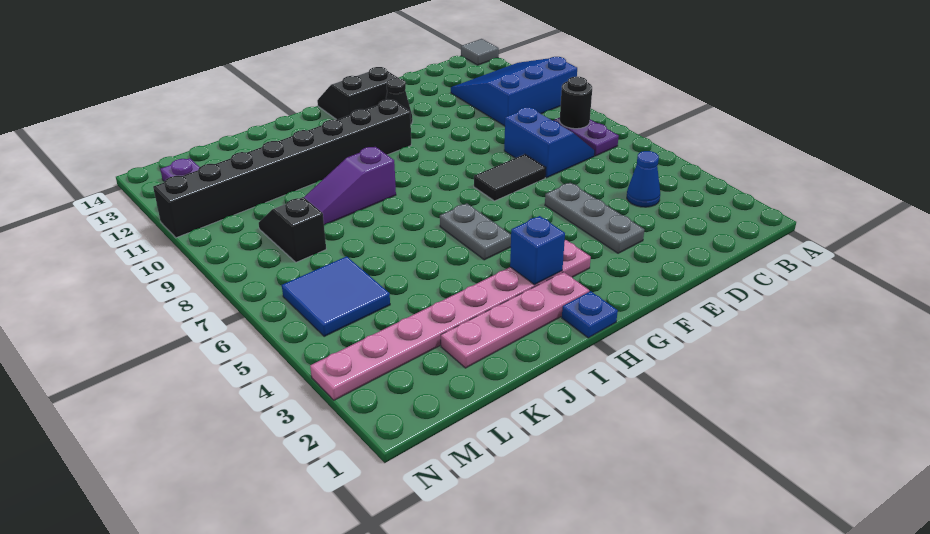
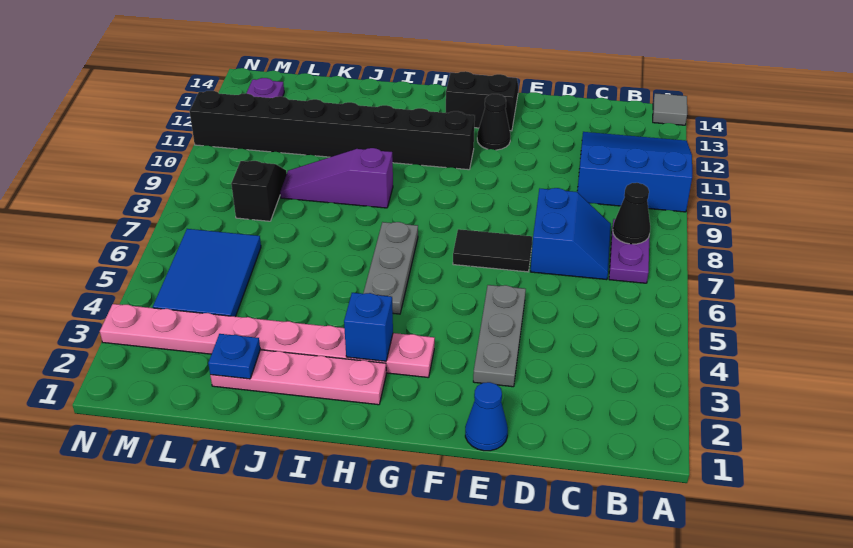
black 1x1 round brick [560,77,592,129] -> black 1x1 cone [613,183,650,244]
blue 1x1 cone [627,151,660,207] -> blue 1x1 cone moved to [465,382,508,451]
blue 1x1 plate [562,291,618,338] -> blue 1x1 plate moved to [208,334,260,379]
grey 1x2 plate [440,203,511,260] -> grey 1x3 plate [363,222,418,314]
blue 2x2 tile [282,256,390,336] -> blue 2x3 tile [153,229,261,317]

